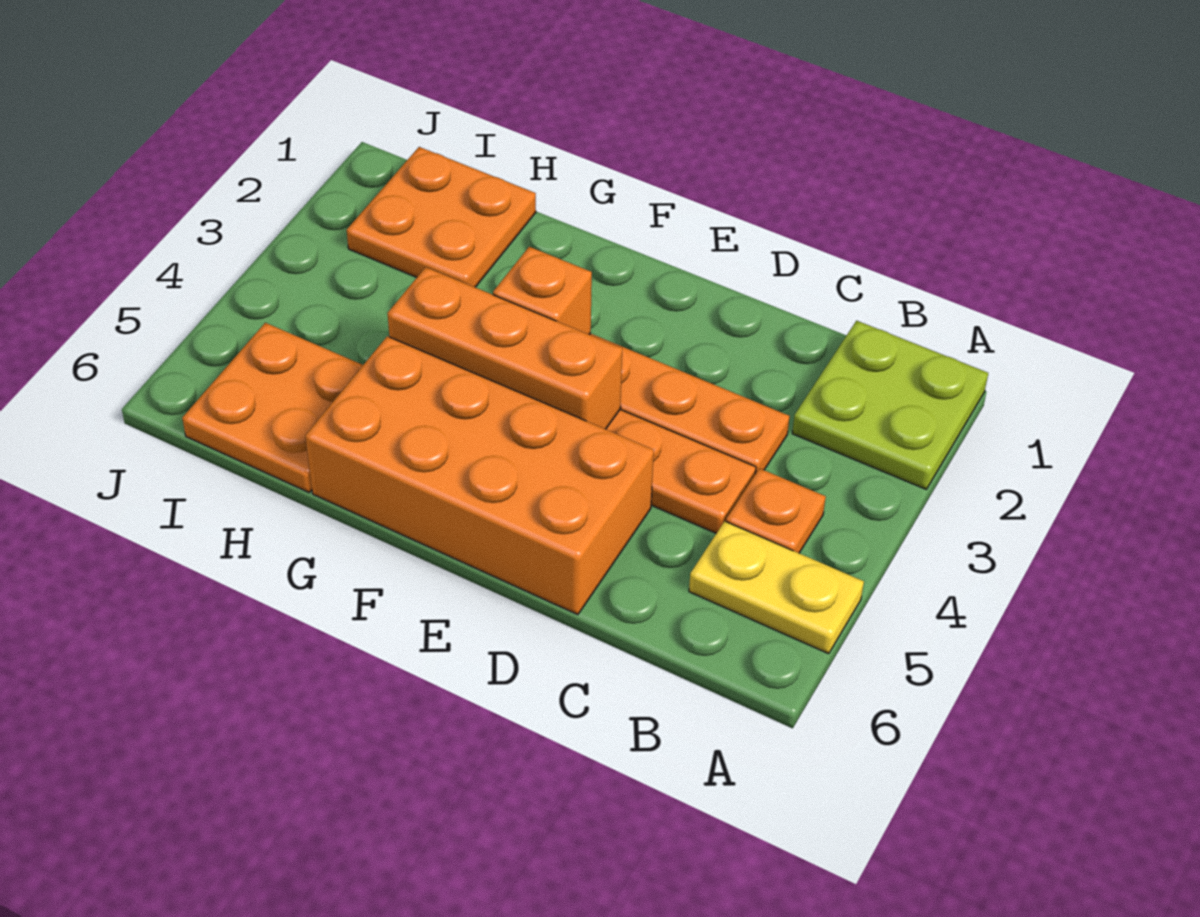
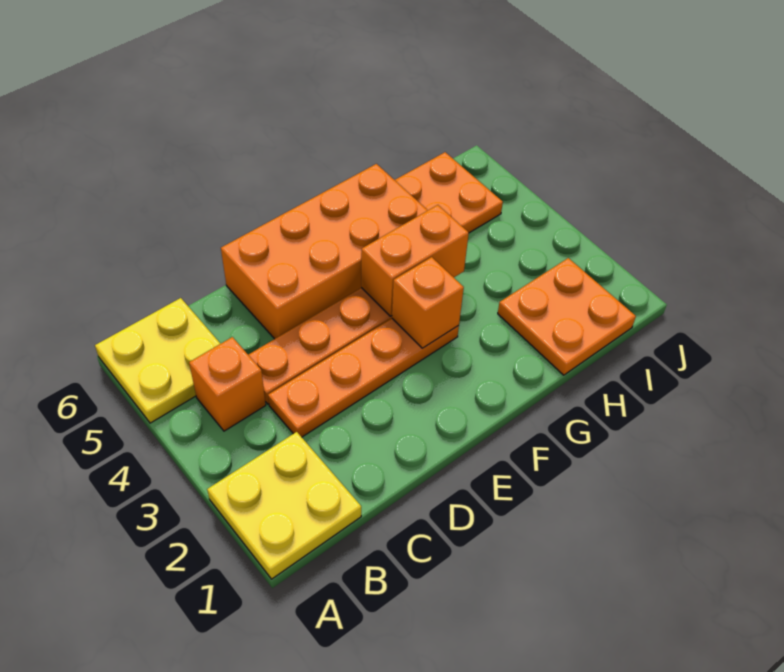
lime 2x2 plate [792,321,988,489] -> yellow 2x2 plate [207,432,361,579]
yellow 1x2 plate [689,521,864,654] -> yellow 2x2 plate [95,298,220,423]
orange 1x1 plate [726,468,826,553] -> orange 1x1 brick [189,337,266,431]
orange 1x3 brick [388,267,622,429] -> orange 1x2 brick [361,205,469,316]

